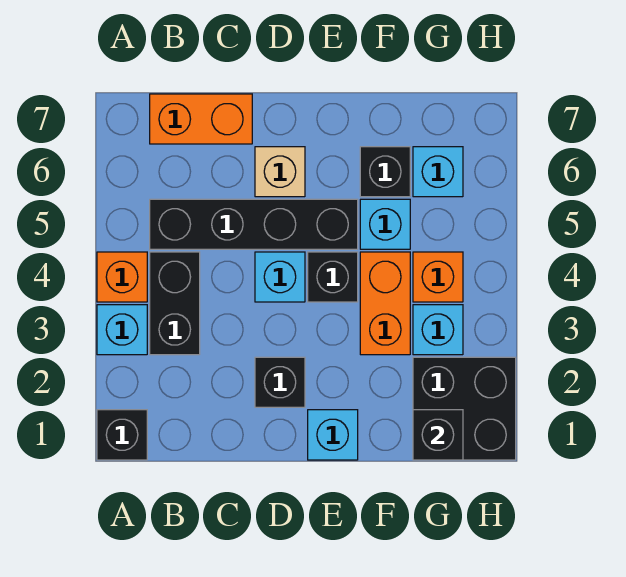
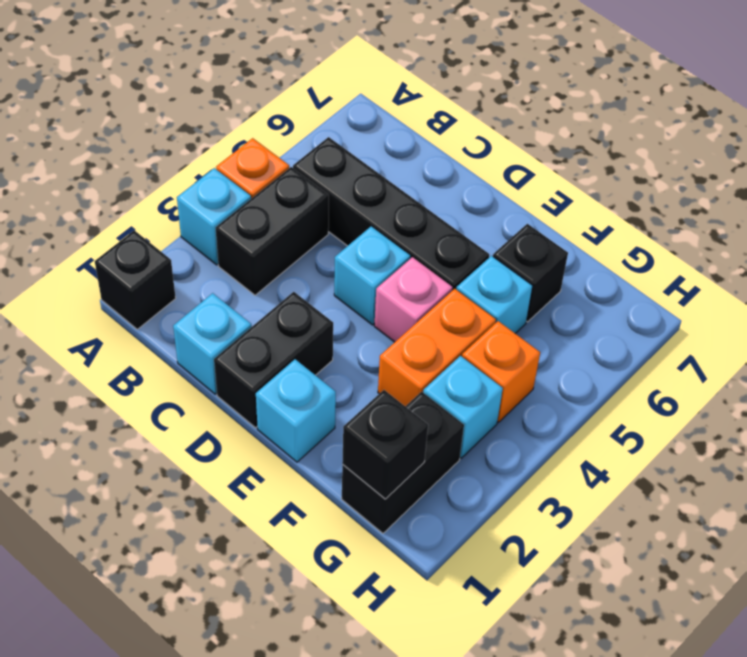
orange 1x2 brick [150,94,252,144] -> none
black 1x1 brick [255,357,305,407] -> black 1x2 brick [214,292,333,428]
tan 1x1 brick [255,147,305,197] -> none
black 1x1 brick [308,252,358,302] -> pink 1x1 brick [374,257,453,342]
black 2x2 brick [413,357,516,460] -> black 1x2 brick [342,392,464,533]
cyan 1x1 brick [413,147,463,197] -> cyan 1x1 brick moved to [173,293,252,394]

